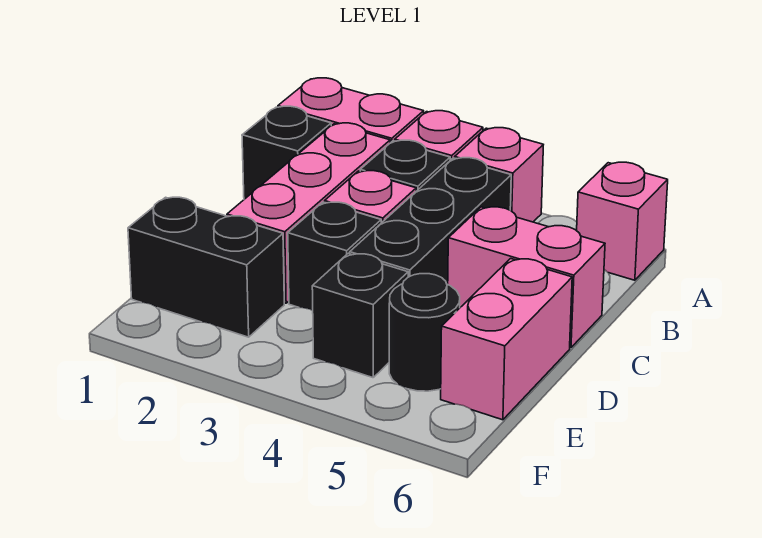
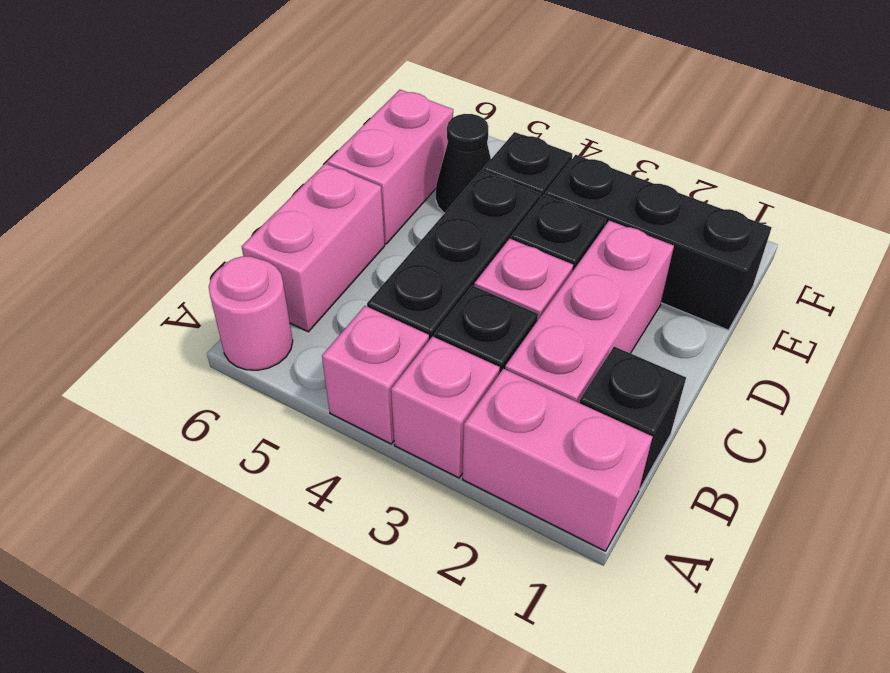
pink 1x1 brick [577,162,668,280] -> pink 1x1 round brick [209,256,293,370]
pink 1x2 brick [448,207,605,348] -> pink 1x2 brick turned to [242,163,385,332]
black 1x2 brick [128,197,284,337] -> black 1x3 brick [545,155,772,330]
black 1x1 round brick [389,274,460,391] -> black 1x1 cone [436,114,491,213]

